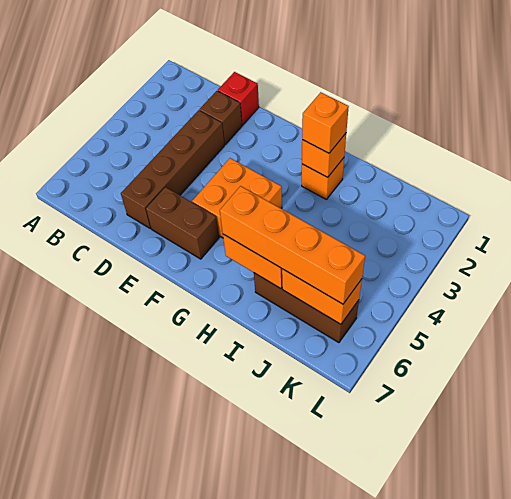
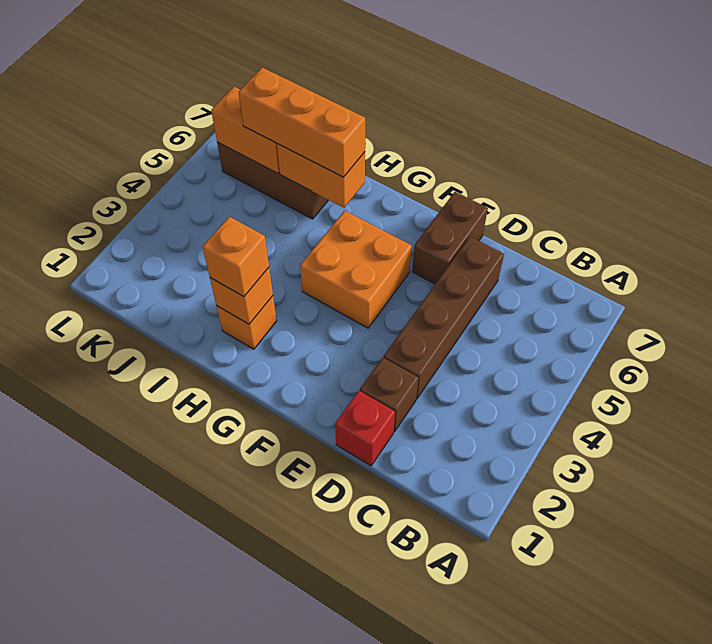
brown 1x2 brick [146,187,219,259] -> brown 1x2 brick turned to [412,192,488,284]
orange 1x4 brick [220,186,365,304] -> orange 1x3 brick [239,67,365,177]

